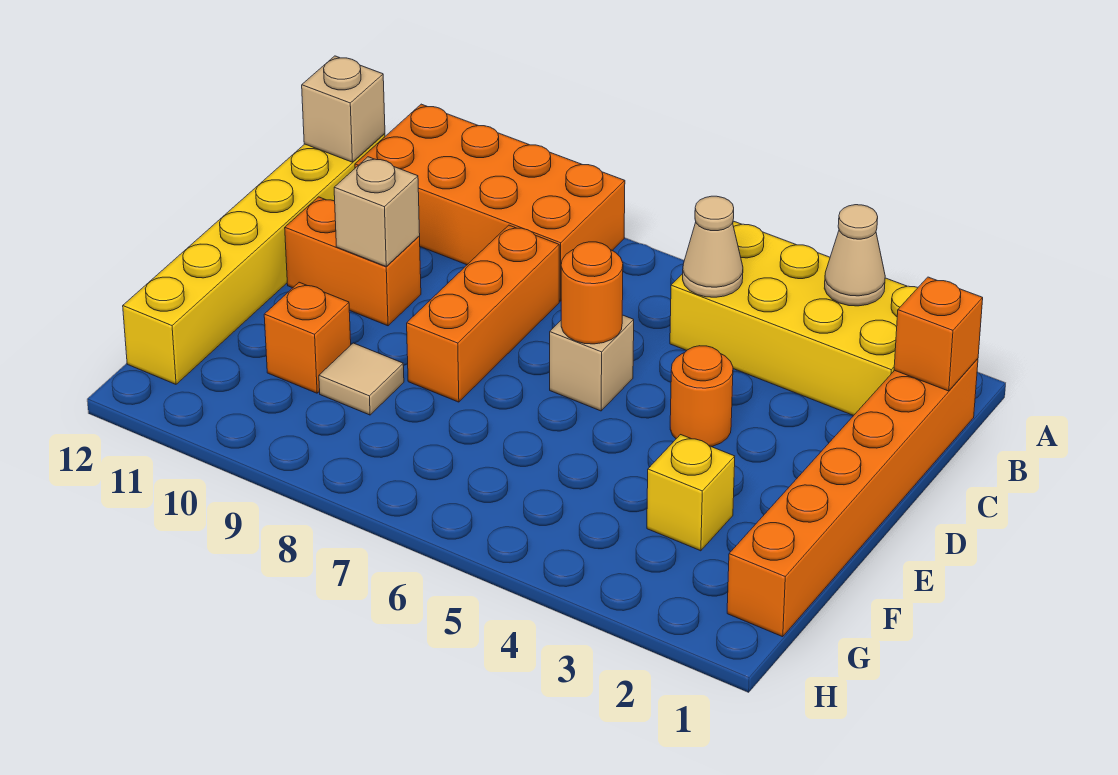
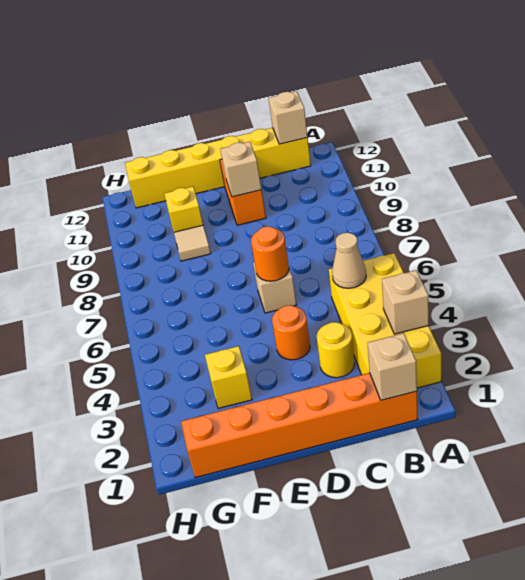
tan 1x1 cone [824,205,885,306] -> tan 1x1 brick [382,270,429,334]
orange 2x4 brick [355,104,625,301] -> none
orange 1x1 brick [894,277,983,391] -> tan 1x1 brick [368,333,417,400]
none -> yellow 1x1 round brick [317,322,355,378]
orange 1x3 brick [407,225,559,402] -> none
orange 1x1 brick [264,282,351,393] -> yellow 1x1 brick [164,187,203,232]

